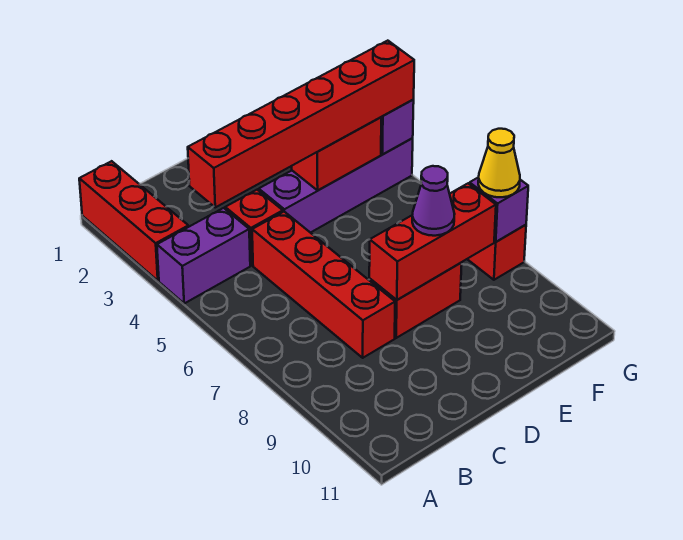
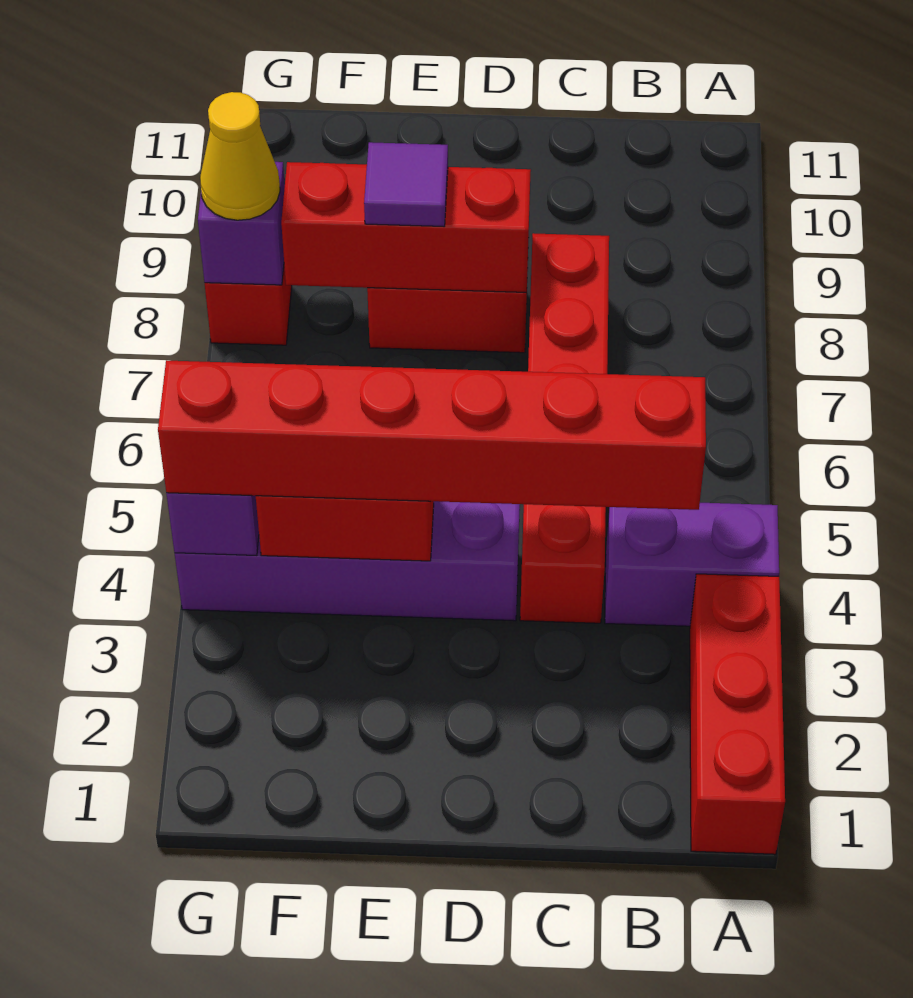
purple 1x1 cone [412,166,454,236] -> purple 1x1 tile [364,142,448,226]

